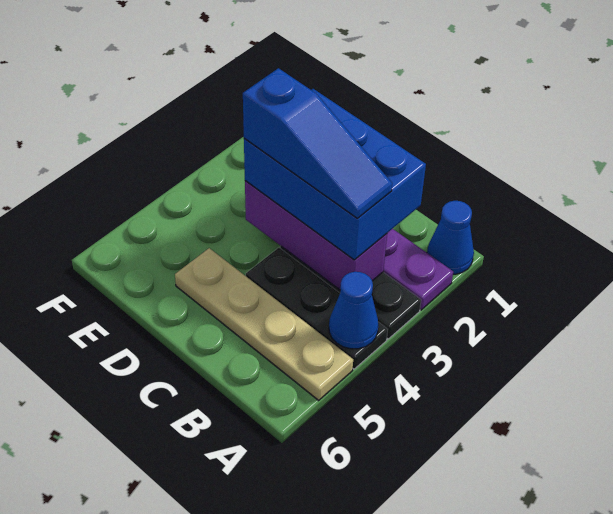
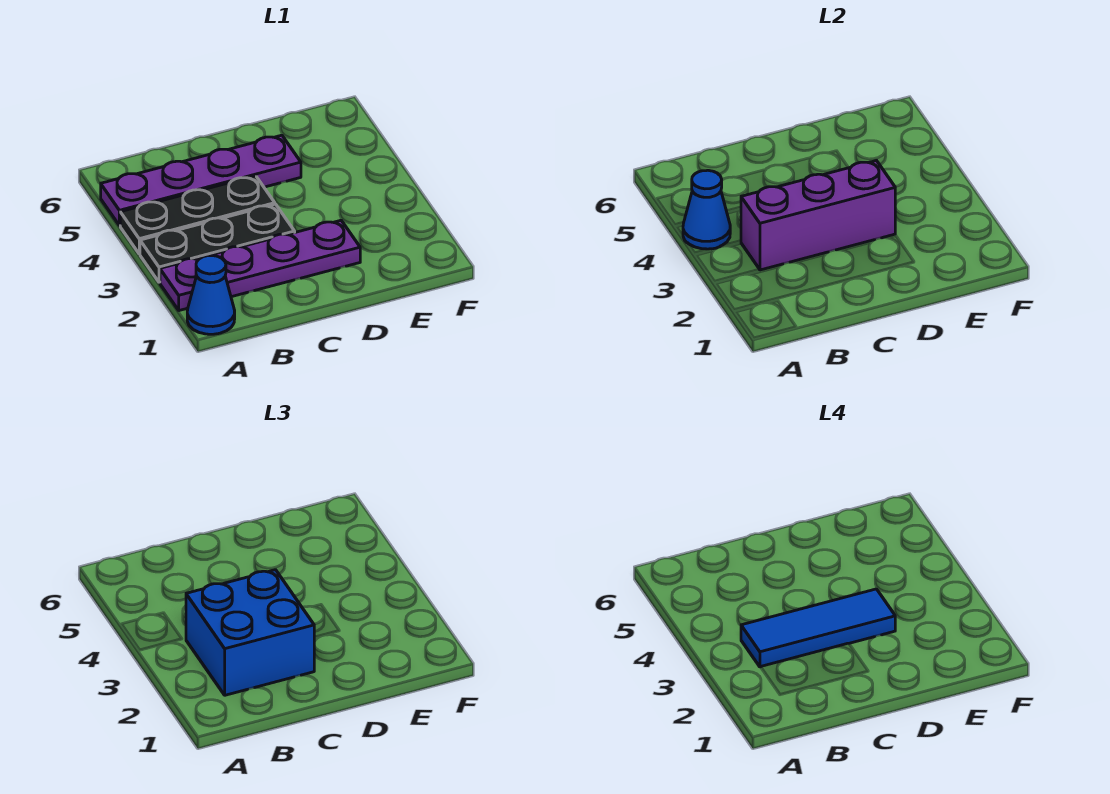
tan 1x4 plate [175,248,353,400] -> purple 1x4 plate [101,135,301,226]
blue 2x3 brick [244,89,426,260] -> blue 2x2 brick [186,570,314,695]
blue 1x3 slope [243,68,392,219] -> blue 1x3 tile [741,589,895,667]

